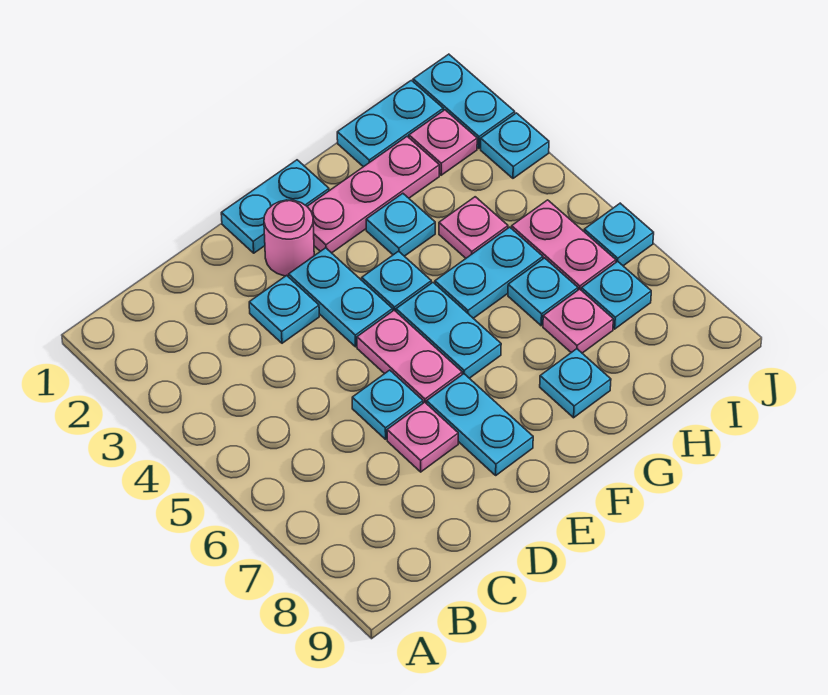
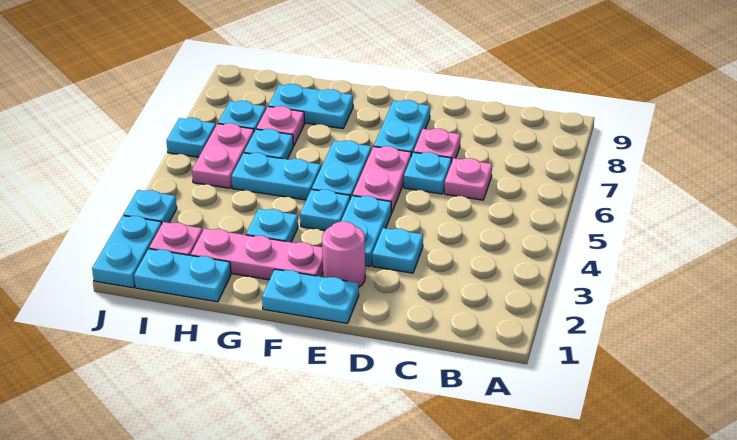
cyan 1x1 plate [540,349,611,418] -> cyan 1x2 plate [268,84,353,129]
pink 1x1 plate [439,197,508,258] -> pink 1x1 plate moved to [445,158,492,200]

